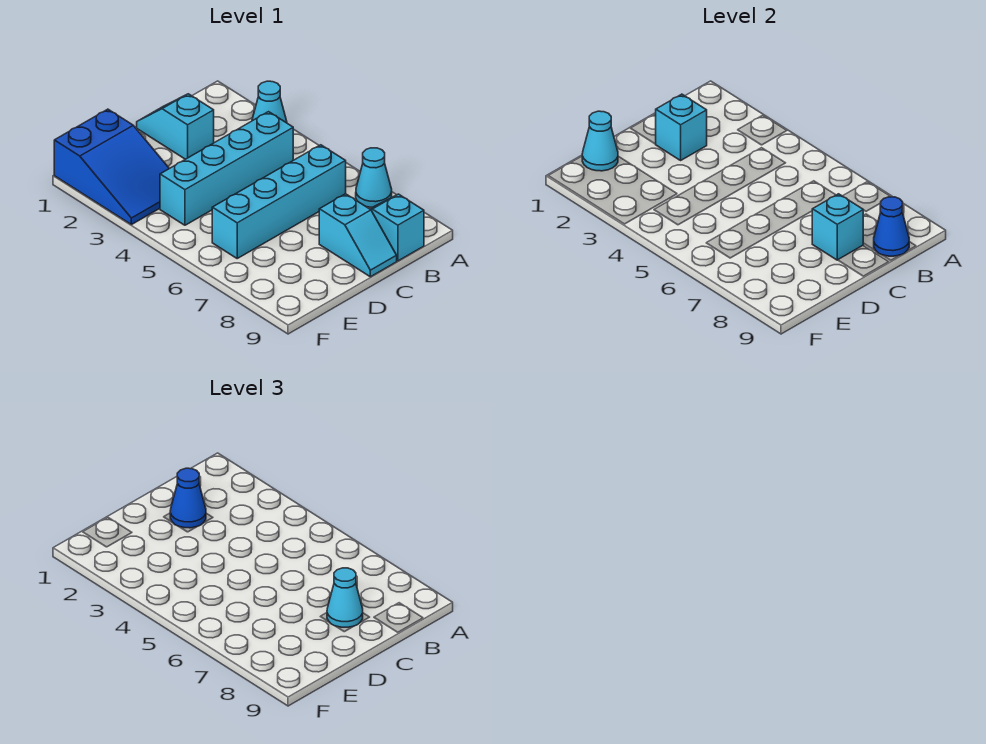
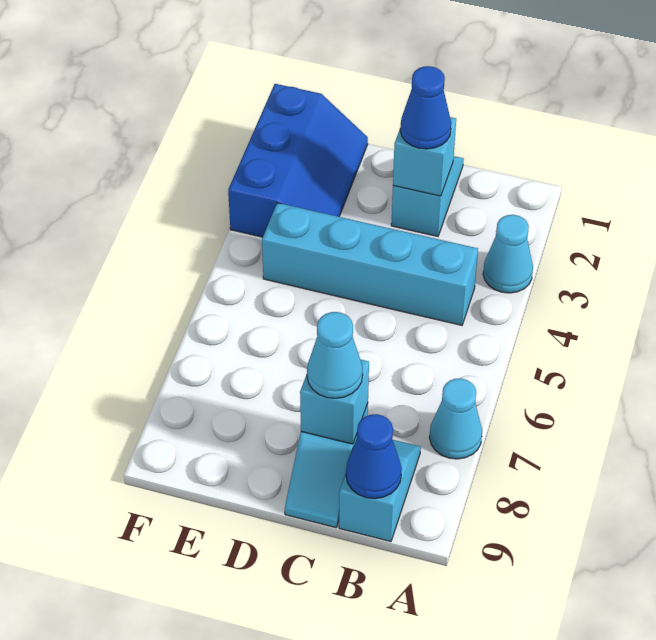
cyan 1x4 brick [212,145,346,258] -> none
blue 2x3 slope [54,109,169,225] -> blue 2x3 slope turned to [228,84,368,237]
cyan 1x1 cone [582,111,618,171] -> none

